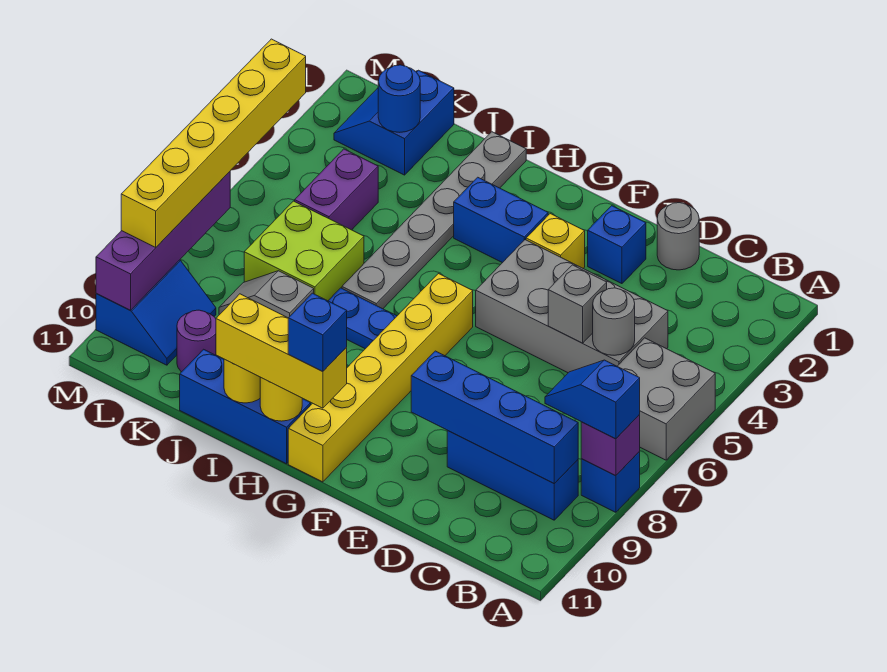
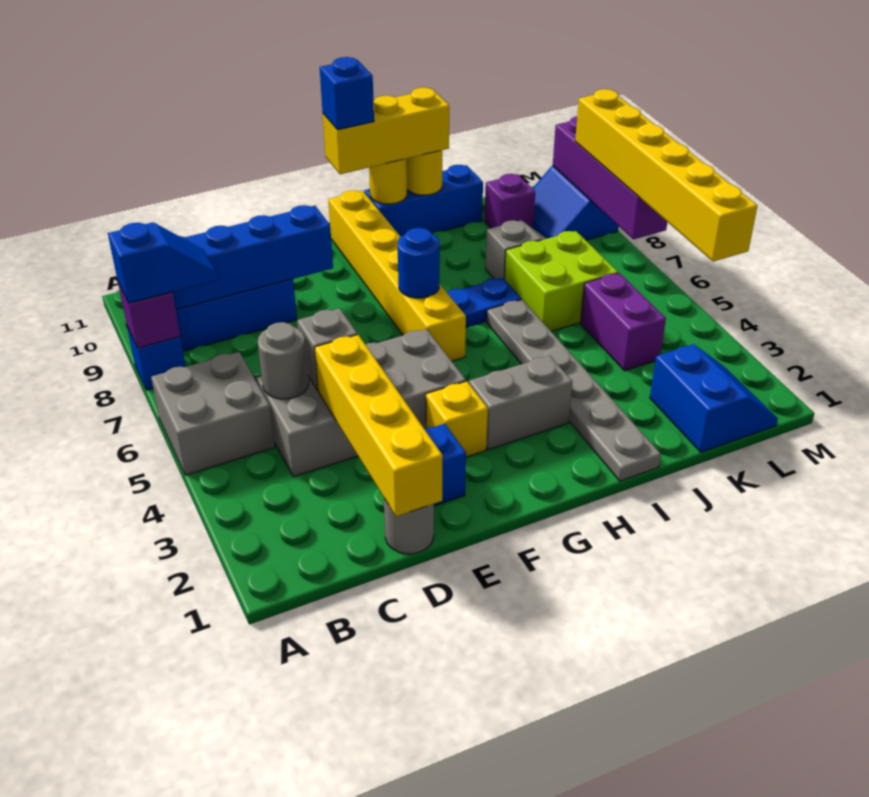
none -> yellow 1x4 brick [315,335,443,517]
blue 1x2 brick [454,177,548,263] -> grey 1x2 brick [469,356,573,450]
blue 1x1 round brick [378,65,420,132] -> blue 1x1 round brick moved to [398,228,440,298]
purple 1x1 round brick [177,310,219,372] -> purple 1x1 brick [484,174,535,228]

